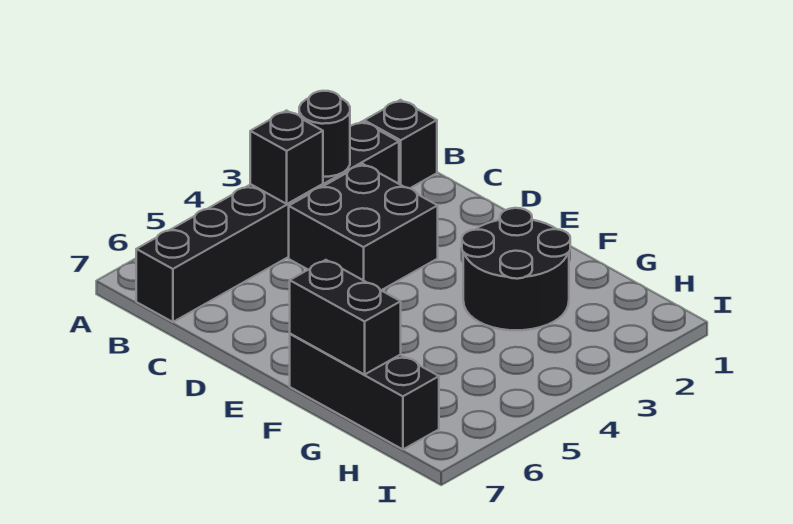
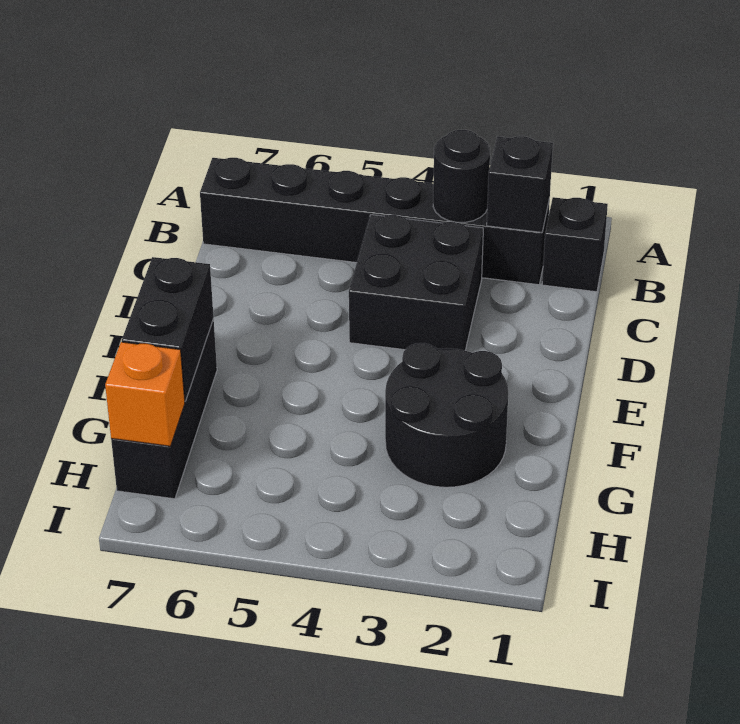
black 1x1 brick [250,111,323,204] -> black 1x1 brick moved to [487,136,553,232]
none -> orange 1x1 brick [105,342,185,446]

